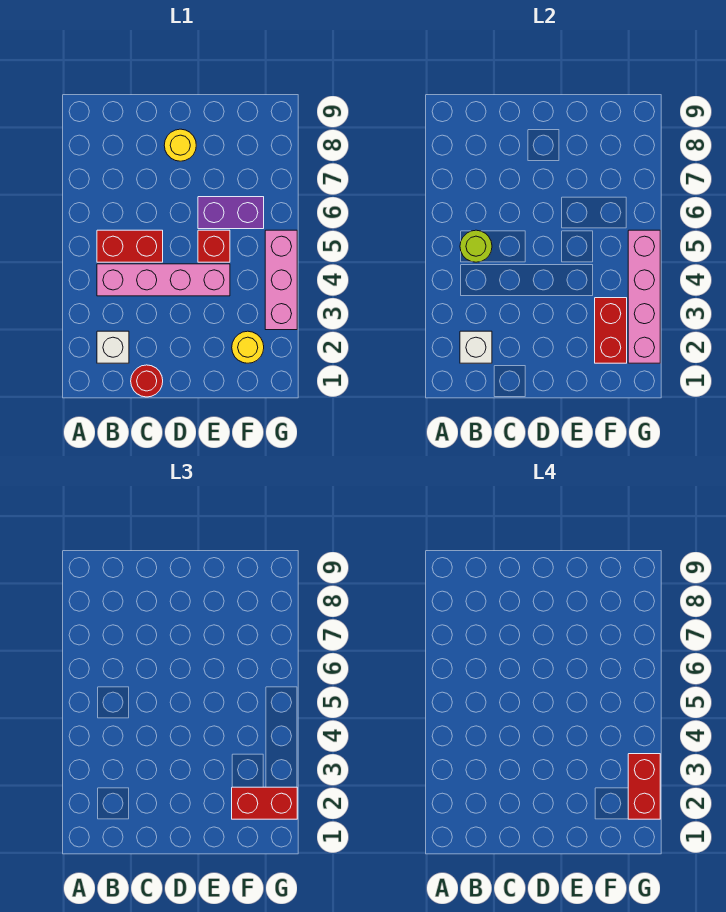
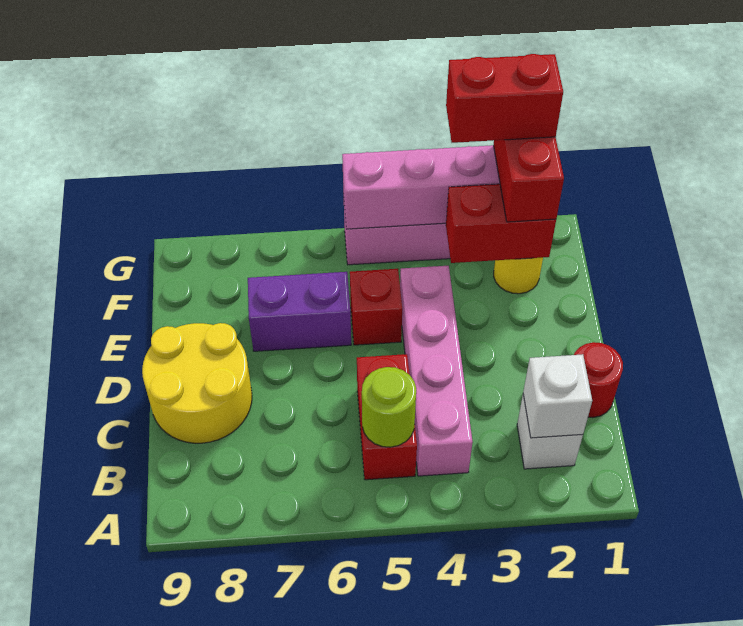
yellow 1x1 round brick [164,129,196,161] -> yellow 2x2 round brick [142,323,252,443]
purple 1x2 brick [198,197,264,229] -> purple 1x2 brick turned to [248,272,351,351]

